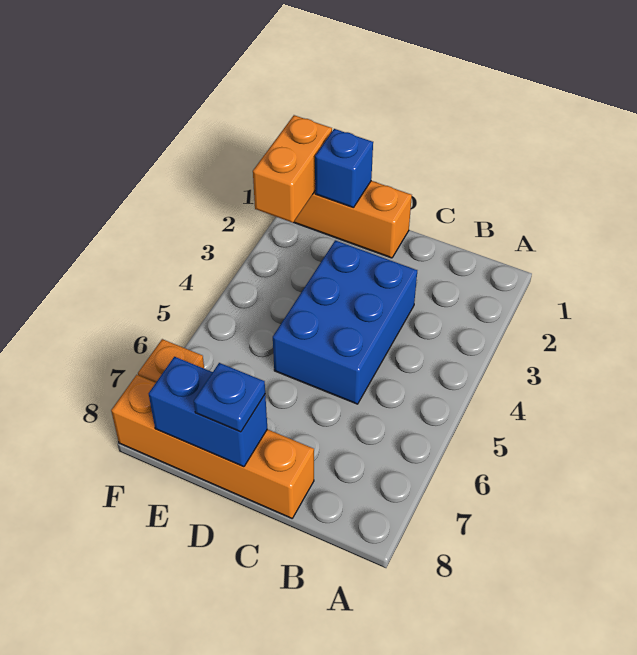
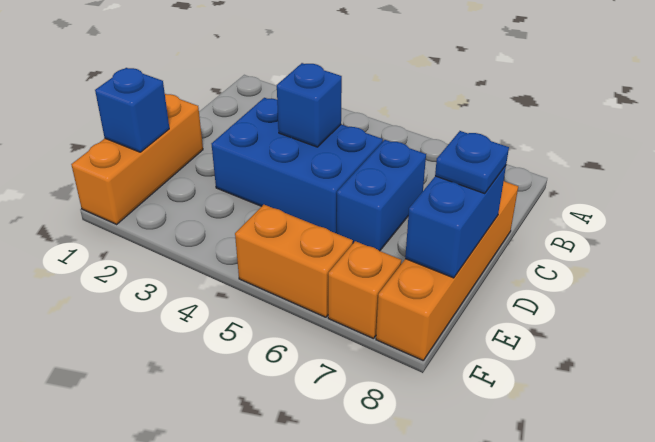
none -> blue 1x1 brick [277,63,342,147]
none -> blue 1x2 brick [337,140,426,251]
orange 1x2 brick [253,115,332,223] -> orange 1x2 brick moved to [235,205,353,317]

